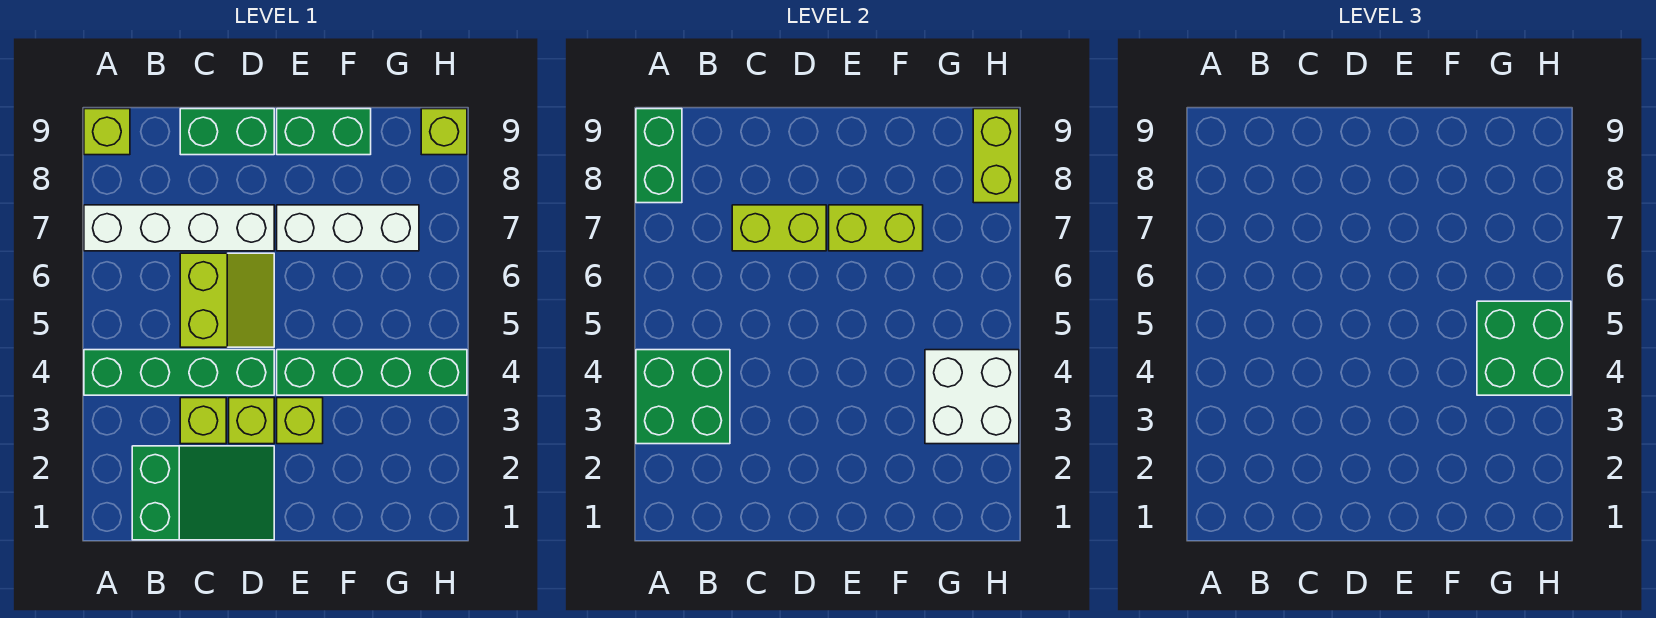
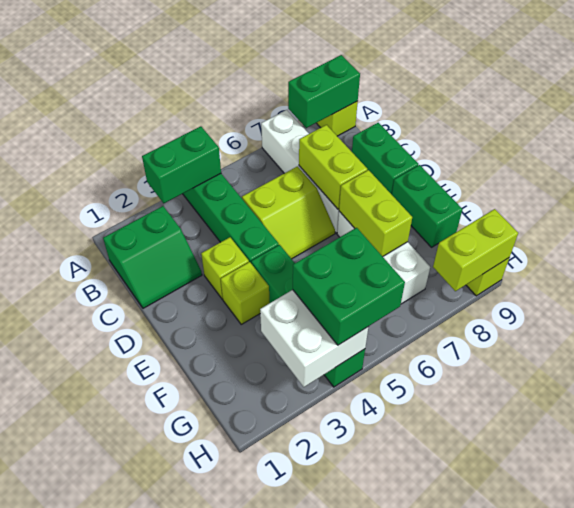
green 2x2 brick [636,350,730,444] -> green 1x2 brick [142,126,221,203]
green 2x3 slope [132,446,274,540] -> green 2x2 slope [103,206,202,308]
lime 1x1 brick [180,398,226,444] -> none

